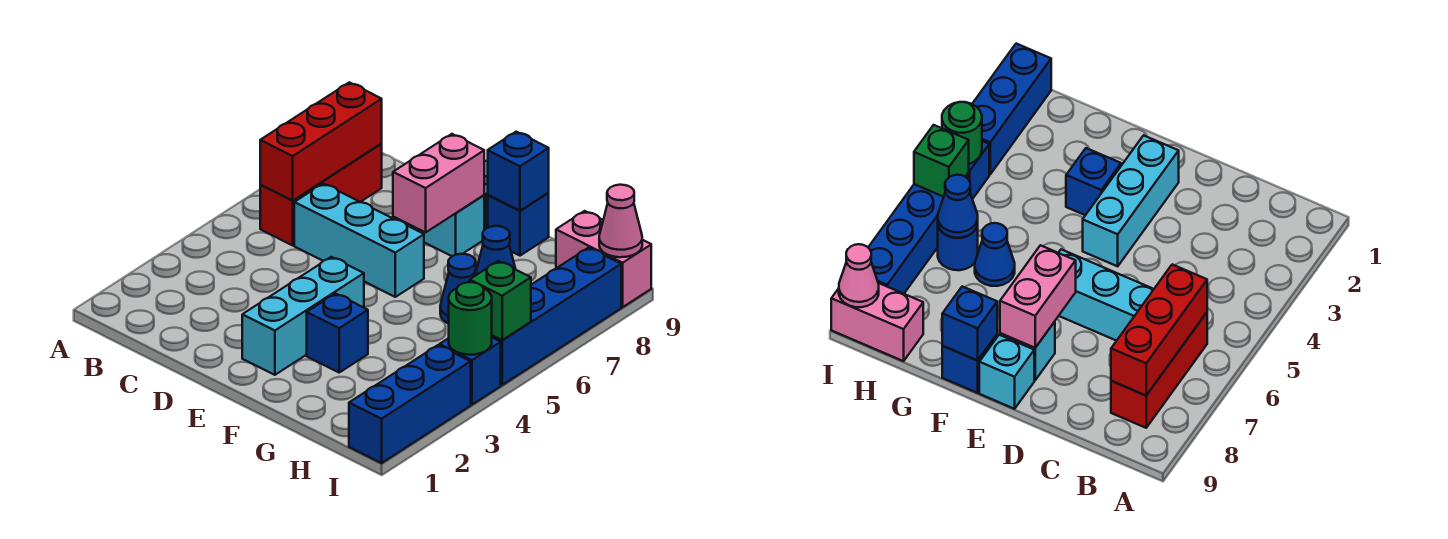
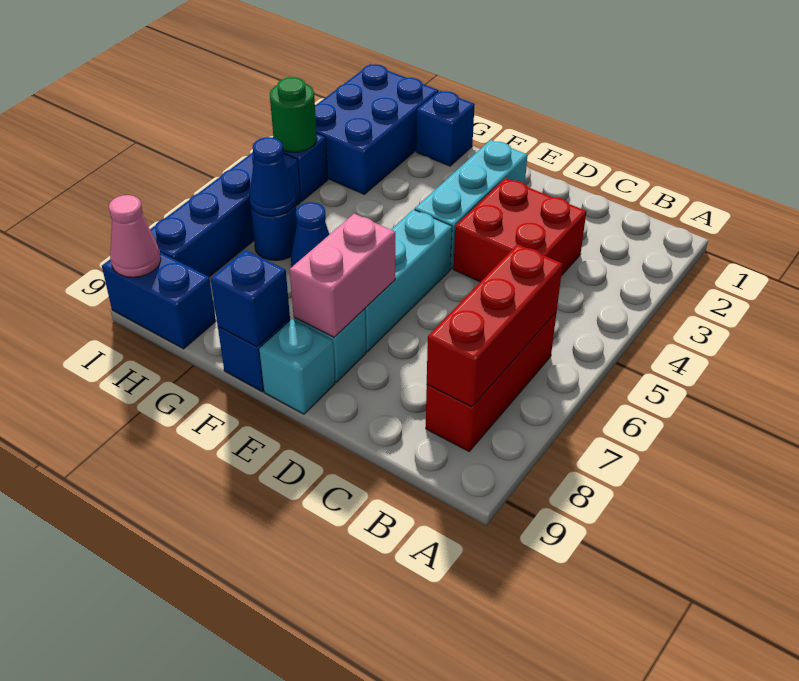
none -> red 2x2 brick [453,178,586,282]
cyan 1x3 brick [294,184,424,297] -> cyan 1x3 brick turned to [365,210,452,352]
blue 1x1 brick [307,294,368,372] -> blue 1x1 brick moved to [416,91,475,166]
pink 1x2 brick [556,211,651,307] -> blue 1x2 brick [102,252,216,349]
blue 1x3 brick [349,345,471,463] -> blue 2x3 brick [315,64,438,194]
green 1x1 brick [470,261,531,340] -> none

